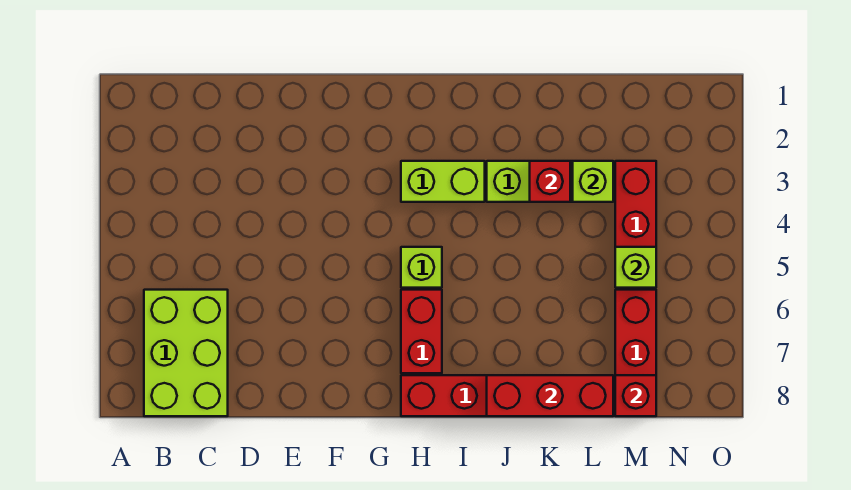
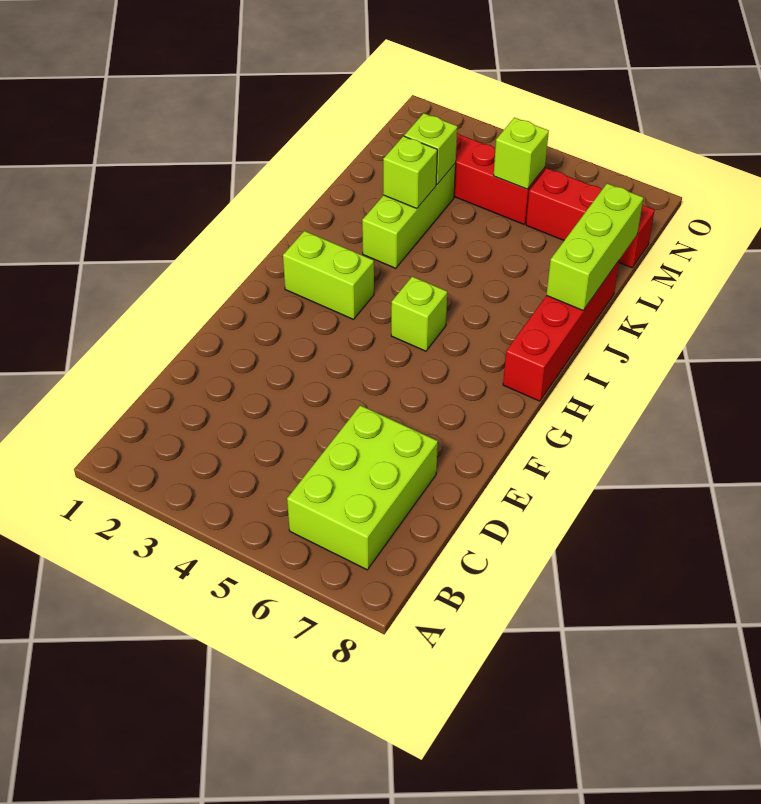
lime 2x3 brick [144,290,228,416] -> lime 2x3 brick turned to [287,405,438,570]
lime 1x2 brick [401,161,485,202] -> lime 1x2 brick turned to [283,231,374,319]
red 1x2 brick [401,290,442,373] -> none
red 1x3 brick [487,375,613,416] -> lime 1x3 brick [546,183,644,310]
red 1x1 brick [530,161,570,202] -> lime 1x1 brick [383,136,437,209]
red 1x1 brick [615,375,656,416] -> none

